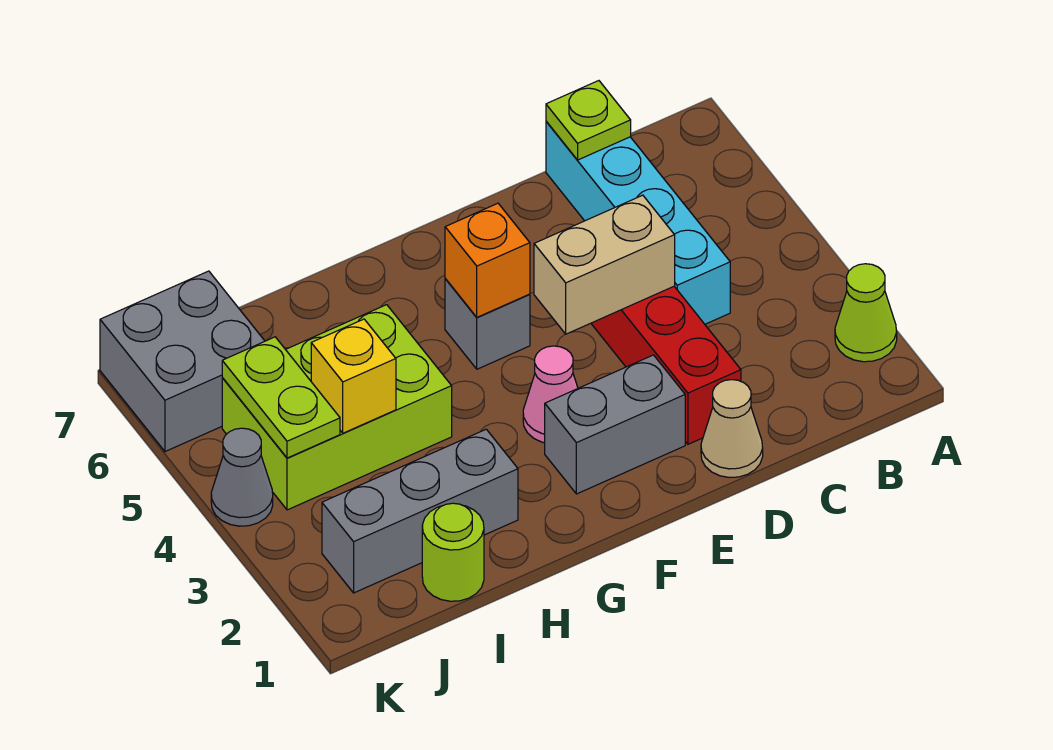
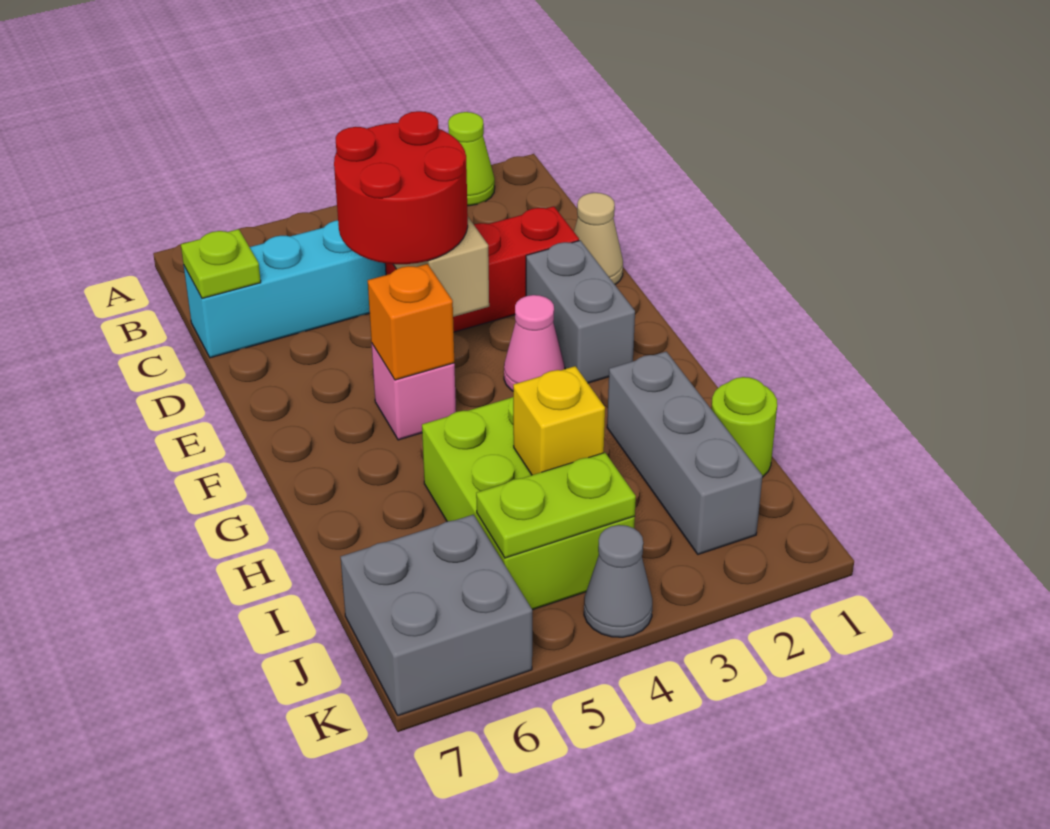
none -> red 2x2 round brick [334,111,468,264]
grey 1x1 brick [445,279,530,369] -> pink 1x1 brick [372,344,456,440]

